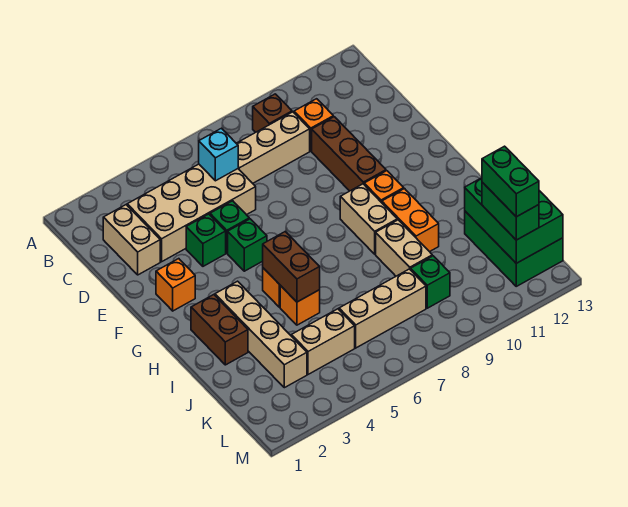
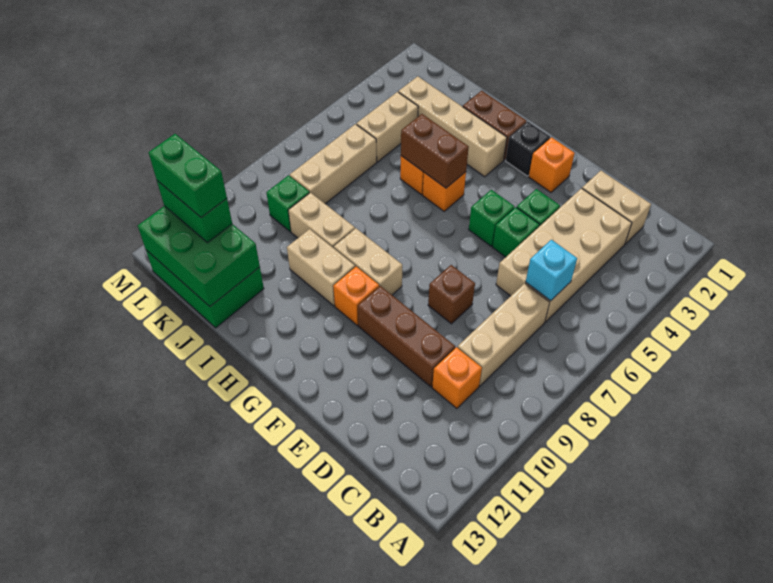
brown 1x1 brick [253,94,292,132] -> brown 1x1 brick moved to [428,265,475,324]
none -> black 1x1 brick [506,122,550,176]
orange 1x2 brick [382,189,439,252] -> tan 1x2 brick [287,229,355,306]

